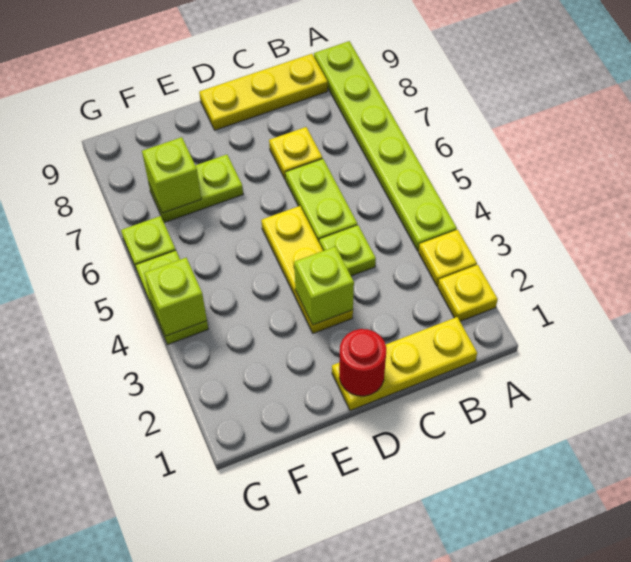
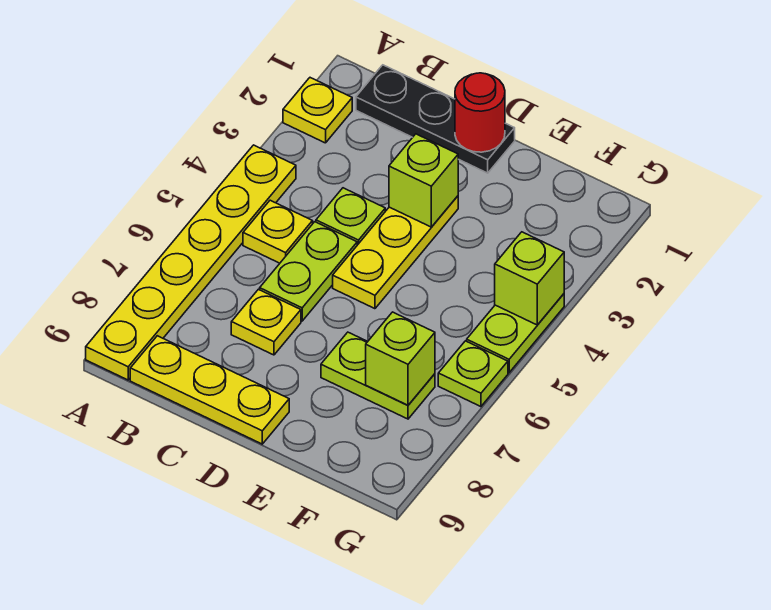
yellow 1x1 plate [419,230,477,286] -> yellow 1x1 plate moved to [243,200,313,263]
lime 1x6 plate [314,41,457,251] -> yellow 1x6 plate [86,145,296,380]
yellow 1x3 plate [332,317,477,411] -> black 1x3 plate [356,65,515,173]

